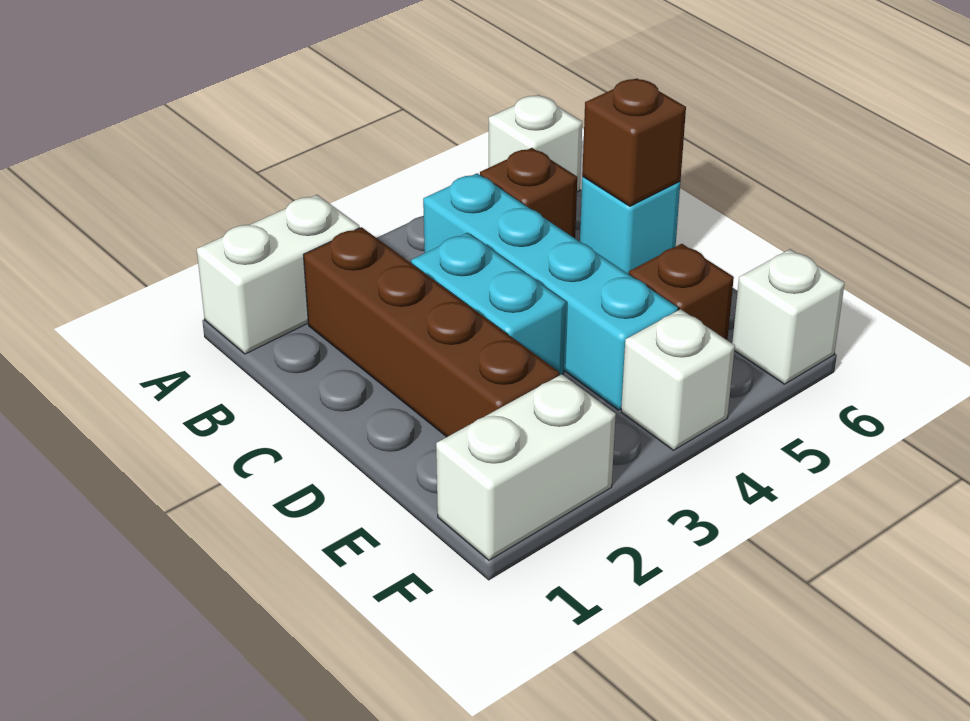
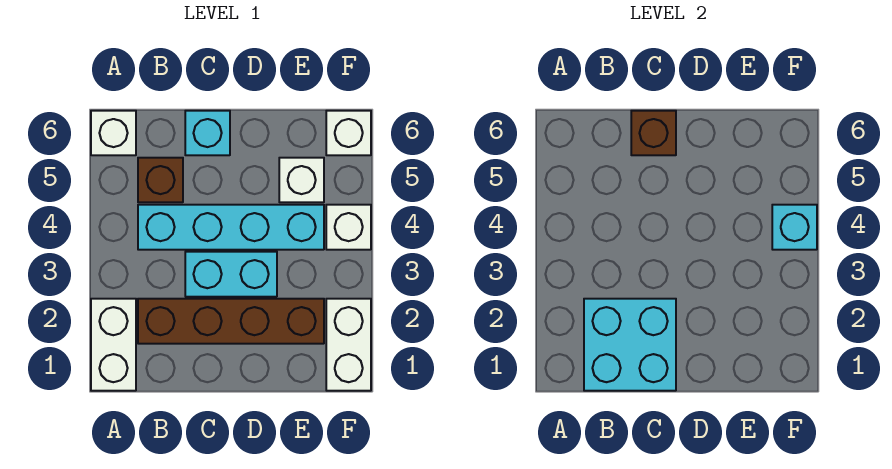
none -> cyan 2x2 brick [584,299,676,391]
brown 1x1 brick [629,244,734,340] -> white 1x1 brick [279,158,324,202]
none -> cyan 1x1 brick [772,205,817,250]

